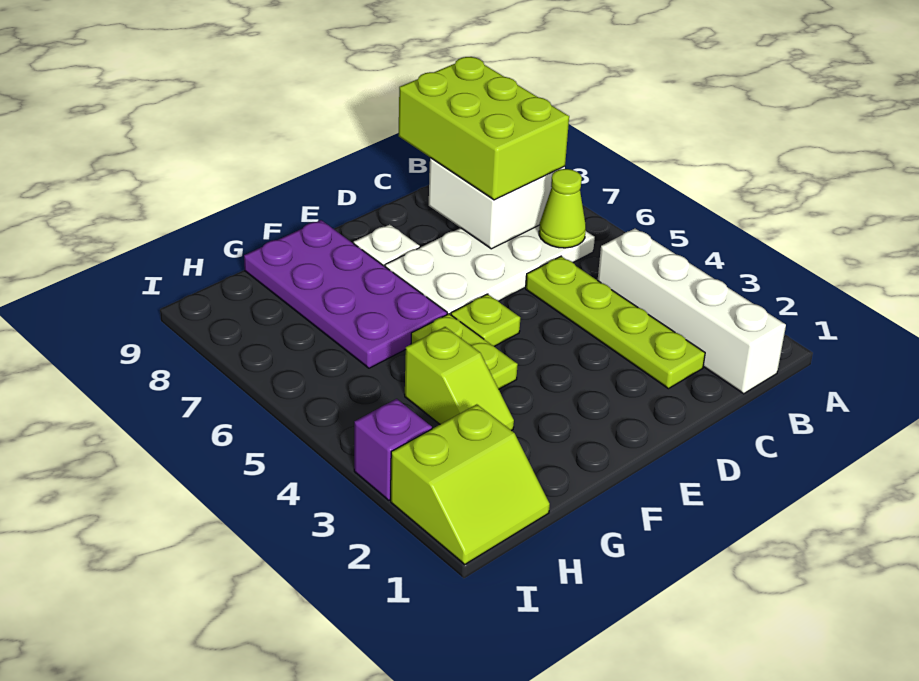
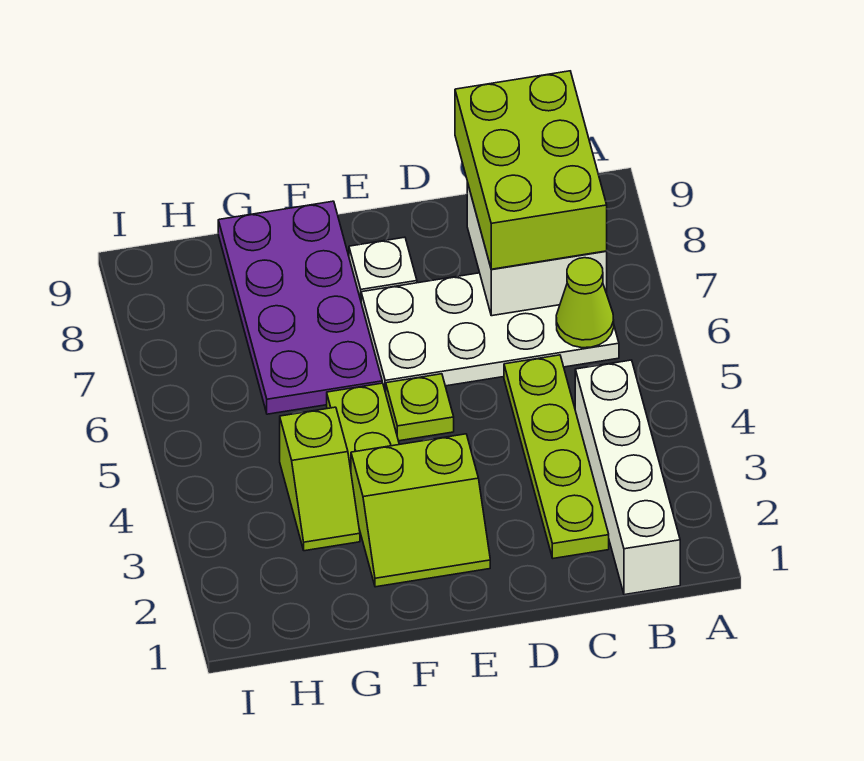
lime 2x2 slope [391,404,550,564] -> lime 2x2 slope moved to [351,434,490,587]
purple 1x1 brick [354,399,432,500] -> none

